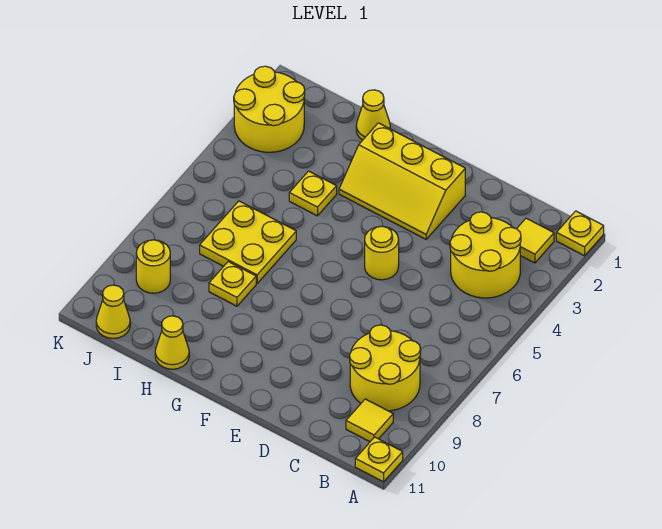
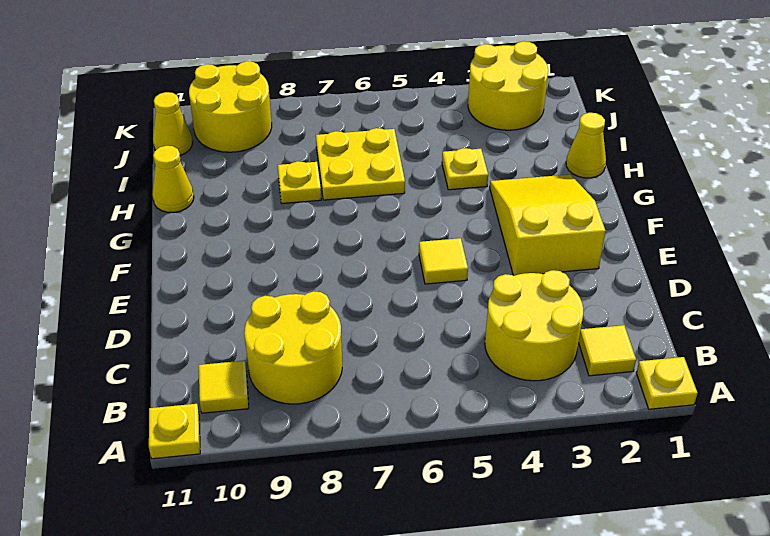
yellow 2x3 slope [339,123,465,239] -> yellow 2x3 slope turned to [490,174,606,276]
yellow 1x1 round brick [365,226,399,280] -> yellow 1x1 tile [419,238,468,284]
yellow 1x1 round brick [136,240,170,293] -> yellow 2x2 round brick [189,61,272,152]

